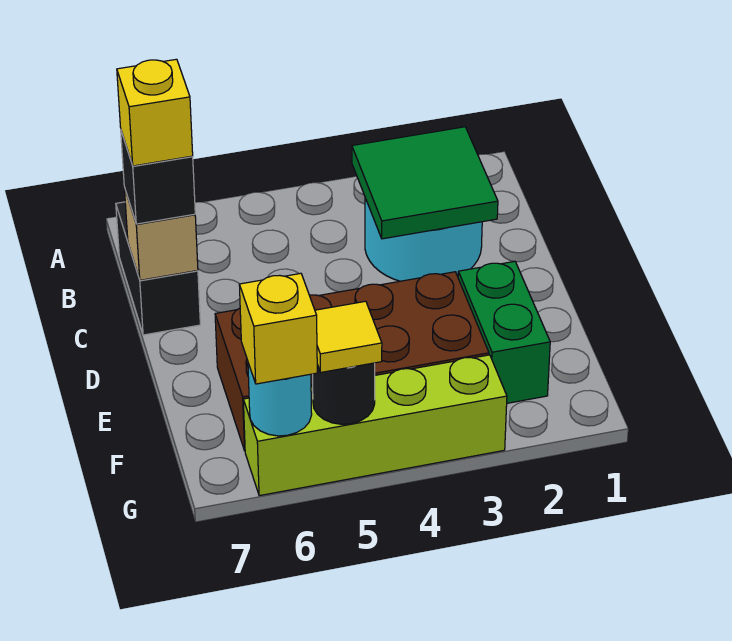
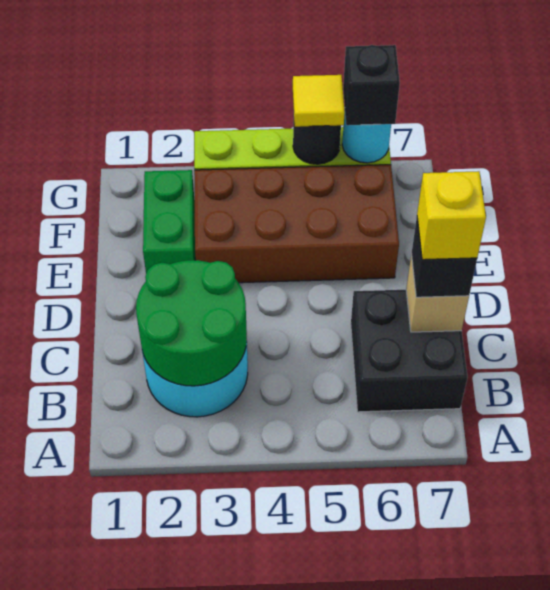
green 2x2 tile [352,127,498,239] -> green 2x2 round brick [136,260,247,386]
black 1x2 brick [116,202,200,335] -> black 2x2 brick [351,290,468,412]
yellow 1x1 brick [239,273,317,384] -> black 1x1 brick [343,45,400,125]

